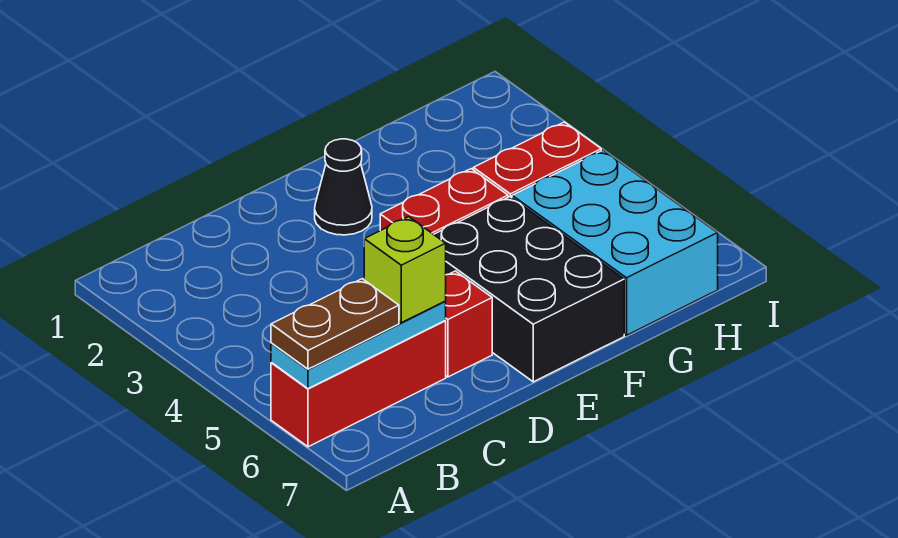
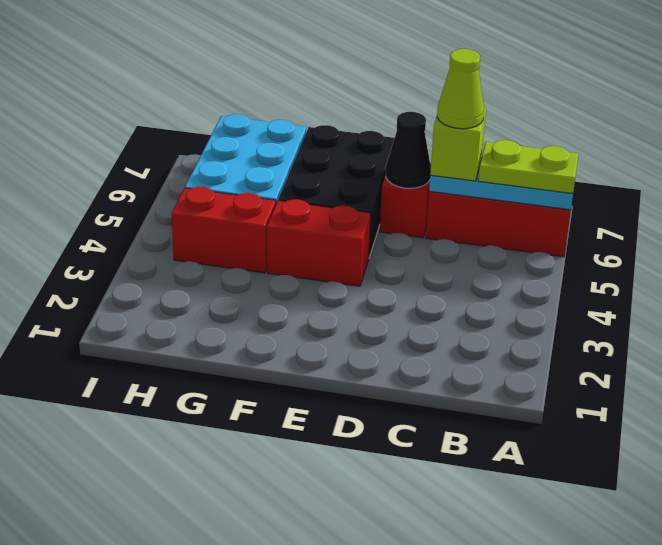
brown 1x2 plate [271,279,399,369] -> lime 1x2 plate [478,140,579,194]
none -> lime 1x1 cone [437,49,484,129]
black 1x1 cone [315,139,372,235] -> black 1x1 cone moved to [386,112,431,188]

